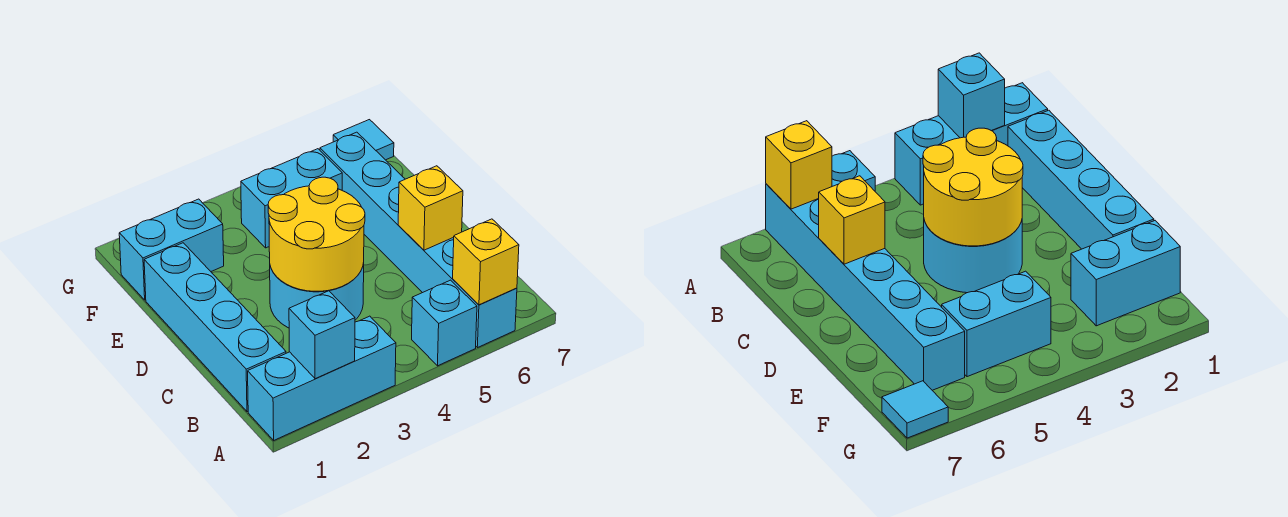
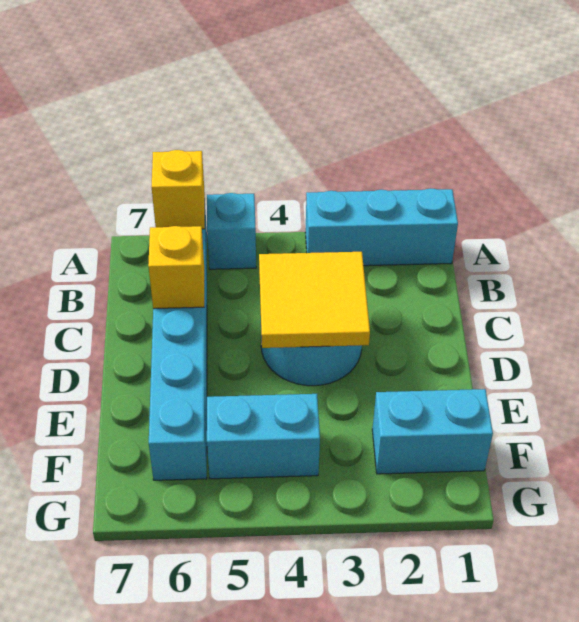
cyan 1x1 brick [289,291,355,379] -> none
cyan 1x4 brick [144,243,286,412] -> none
yellow 2x2 round brick [268,177,365,291] -> yellow 2x2 tile [259,252,370,348]
cyan 1x1 tile [333,120,394,160] -> none

